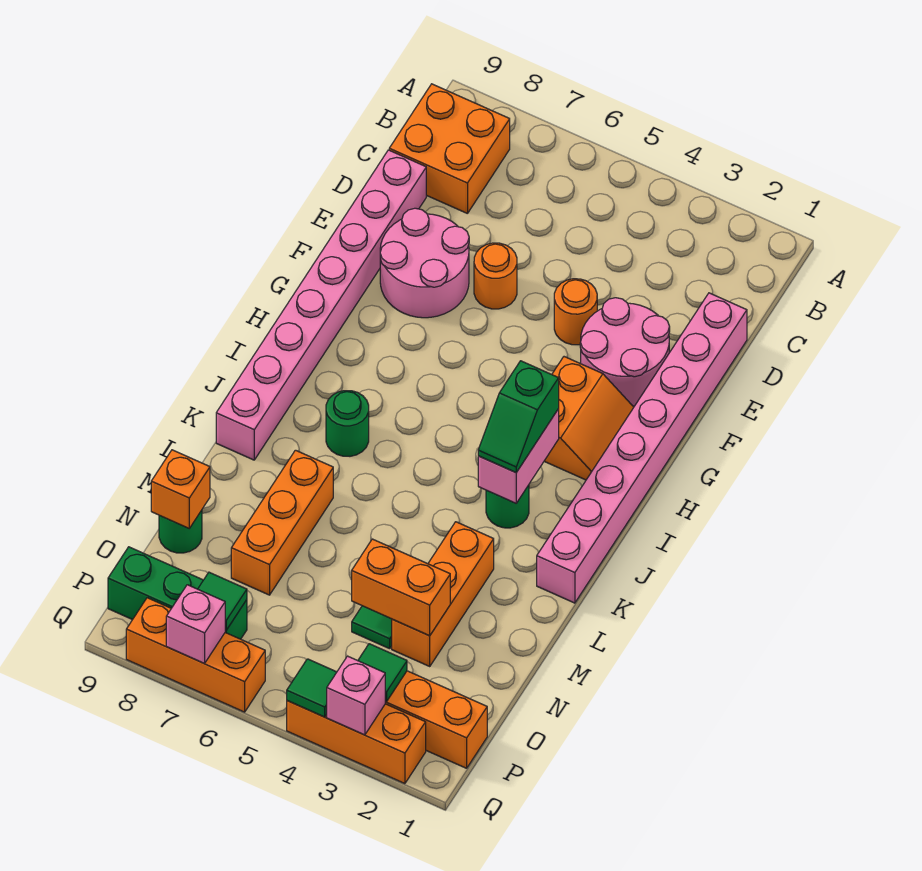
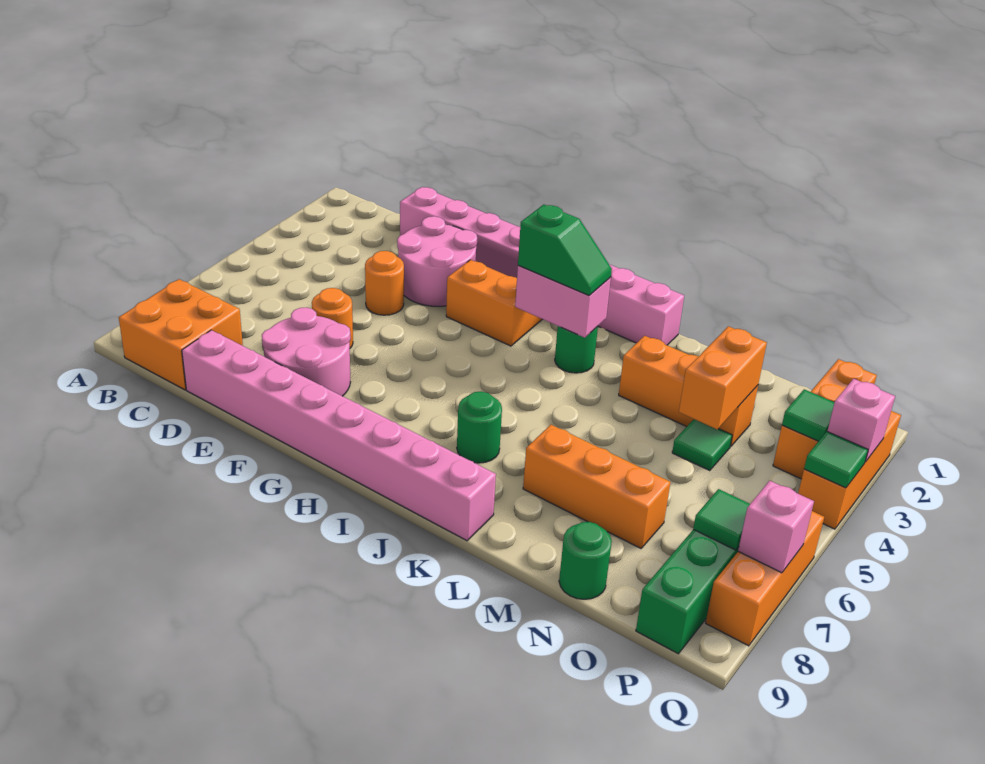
orange 1x1 brick [151,450,210,528] -> none

